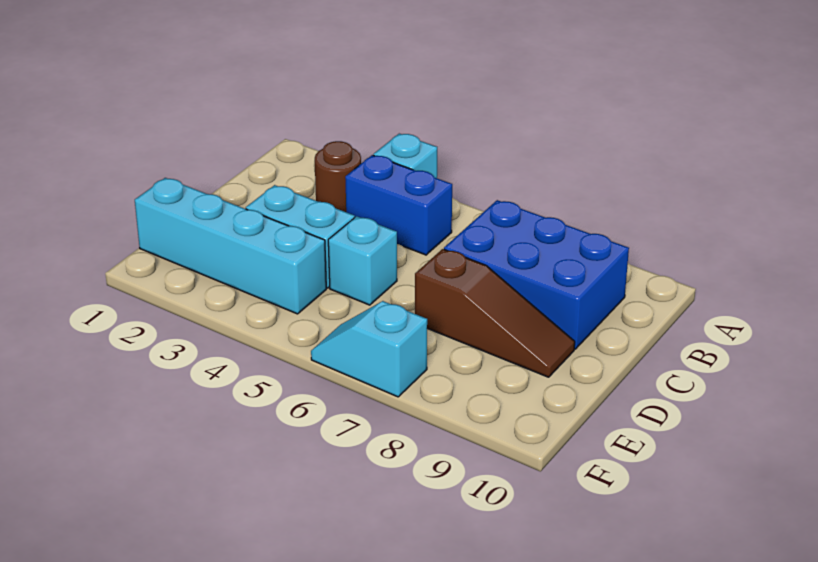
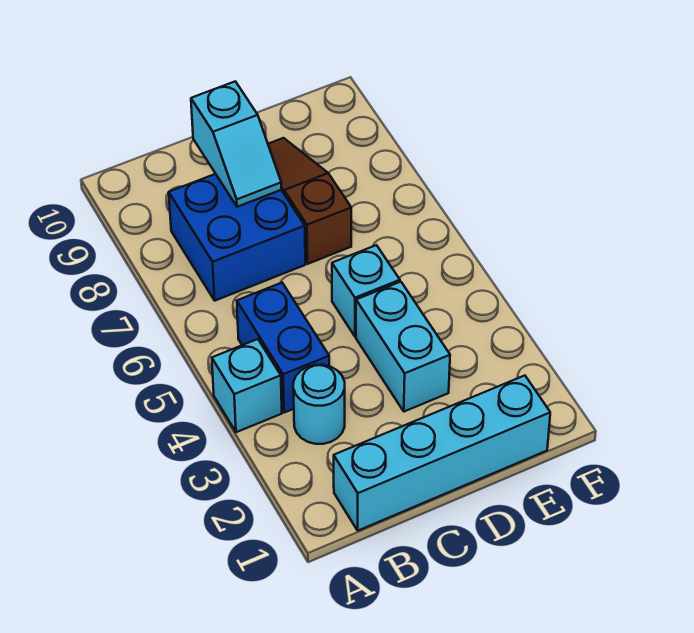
brown 1x1 round brick [315,141,361,212] -> cyan 1x1 round brick [293,365,345,444]
blue 2x3 brick [444,200,629,349] -> blue 2x2 brick [169,174,305,301]
cyan 1x4 brick [135,178,326,314] -> cyan 1x4 brick turned to [334,376,550,531]
cyan 1x2 slope [311,301,427,397] -> cyan 1x2 slope moved to [191,81,281,207]

